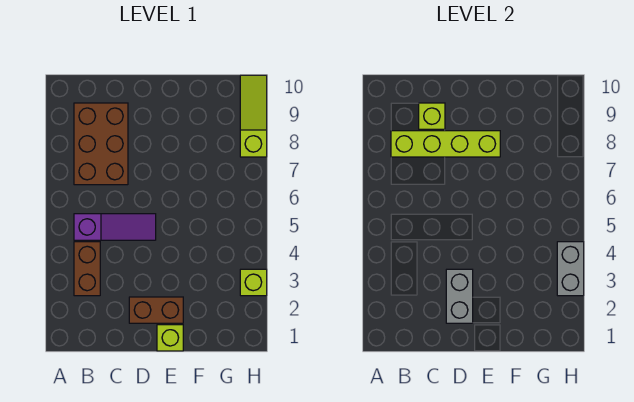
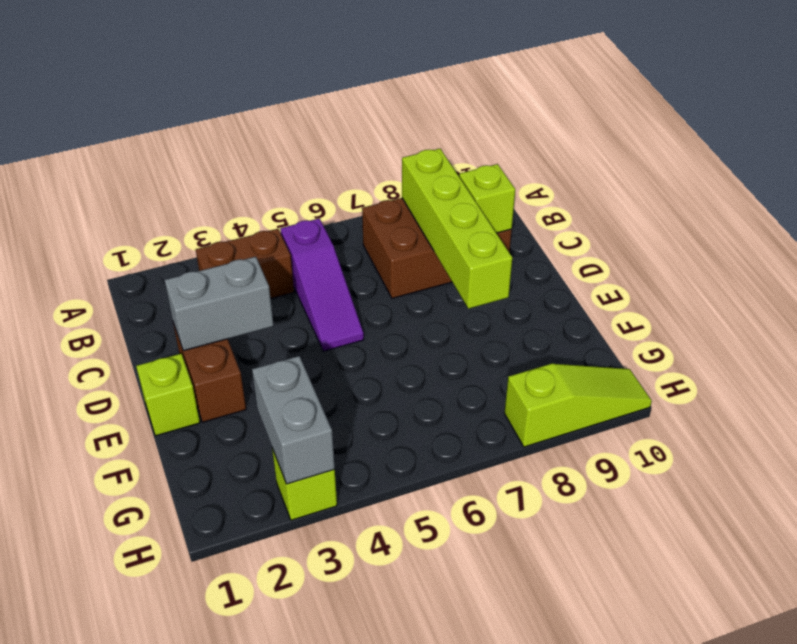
grey 1x2 brick [557,242,584,296] -> grey 1x2 brick turned to [252,356,335,484]

